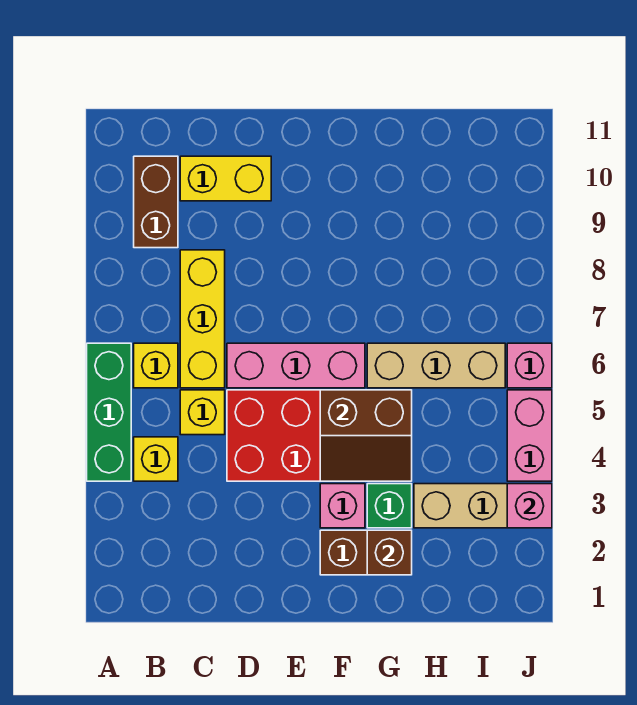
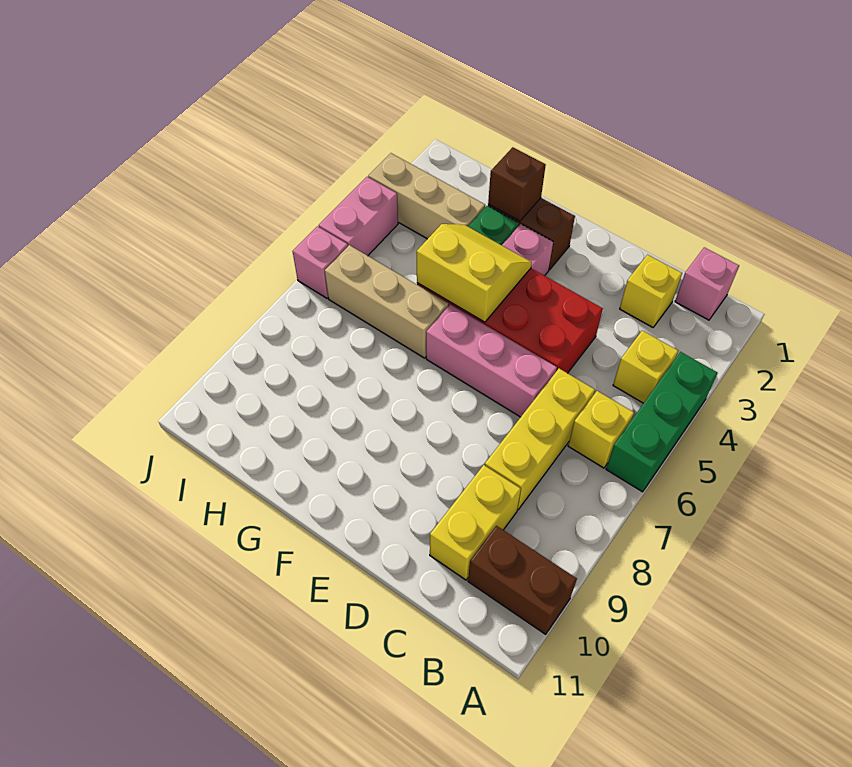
brown 1x2 brick [134,156,178,248] -> brown 1x2 brick turned to [468,526,577,634]
yellow 1x1 brick [180,390,225,435] -> yellow 1x1 brick moved to [620,255,682,327]
yellow 1x2 brick [180,156,271,201] -> yellow 1x2 brick turned to [430,465,521,580]
brown 2x2 slope [320,390,412,481] -> yellow 2x2 slope [417,224,532,322]
pink 1x1 brick [507,484,552,528] -> pink 1x1 brick moved to [675,247,739,320]

